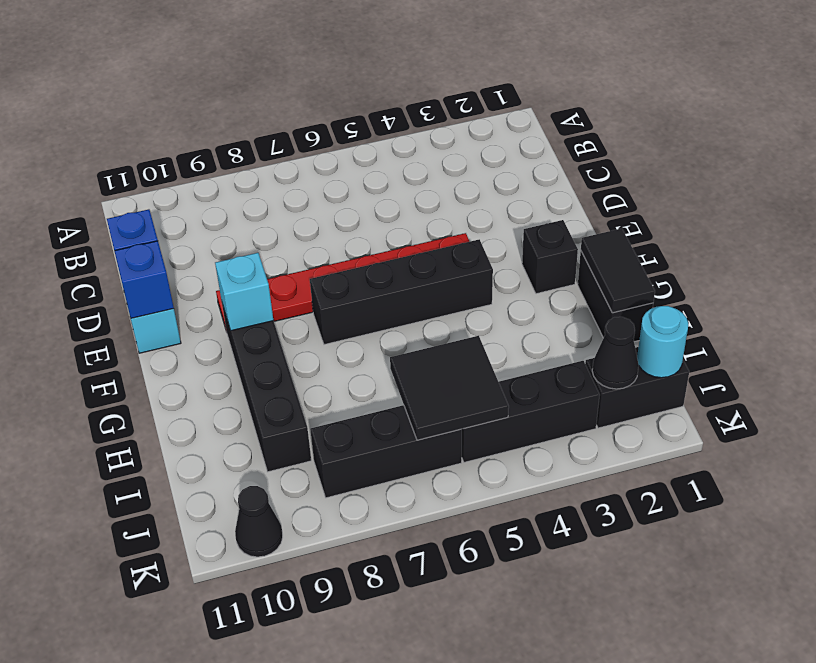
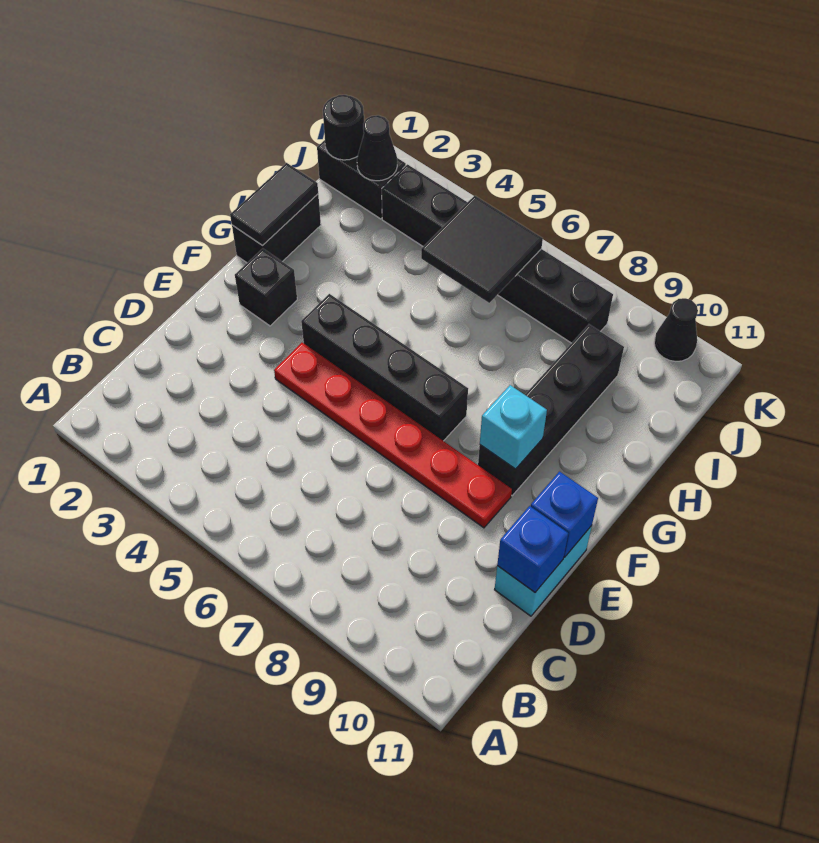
cyan 1x1 round brick [637,306,688,378] -> black 1x1 round brick [323,95,364,160]

